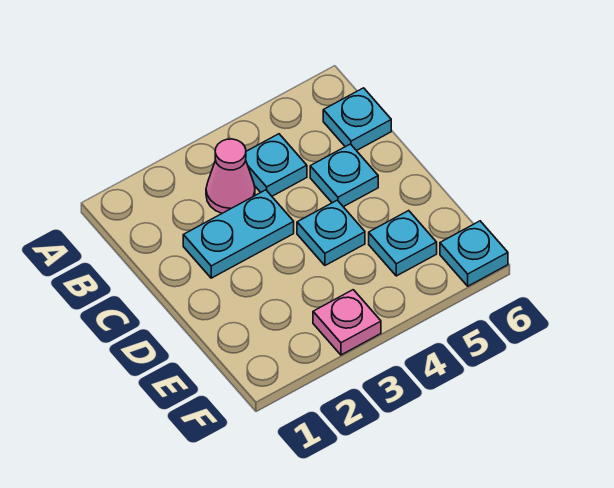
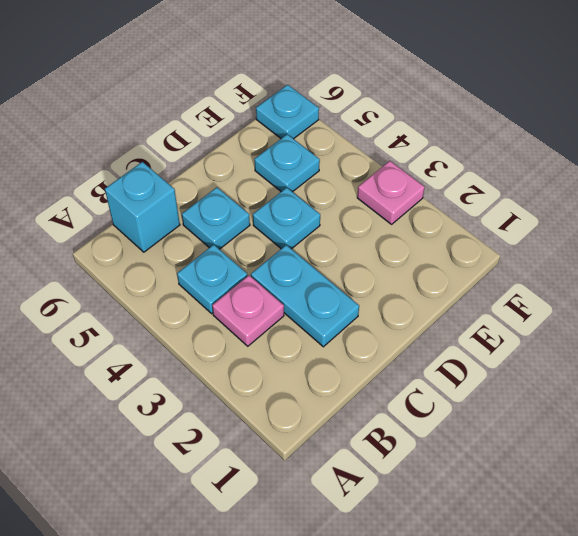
pink 1x1 cone [206,139,255,213] -> pink 1x1 plate [212,275,284,346]
cyan 1x1 plate [323,88,391,151] -> cyan 1x1 brick [105,162,180,252]

